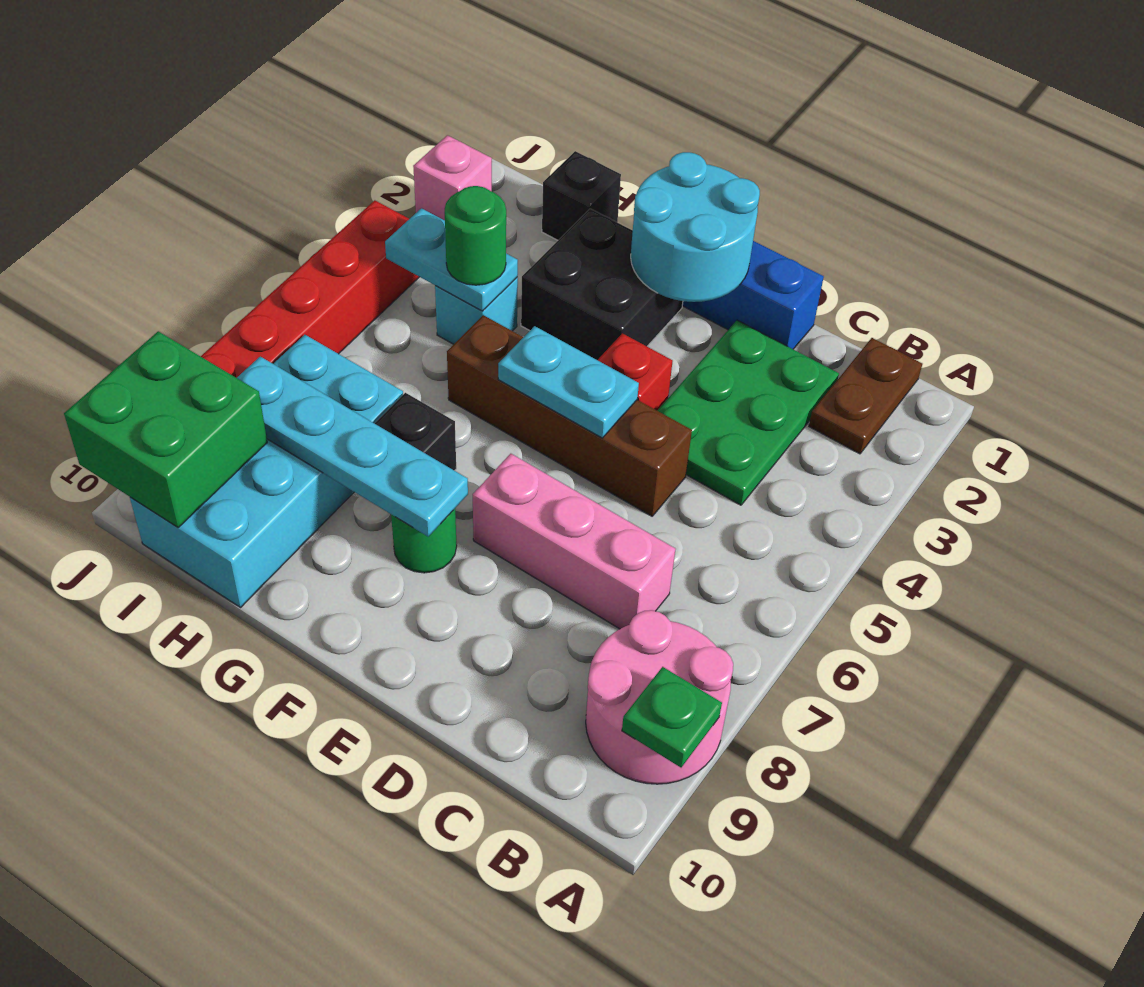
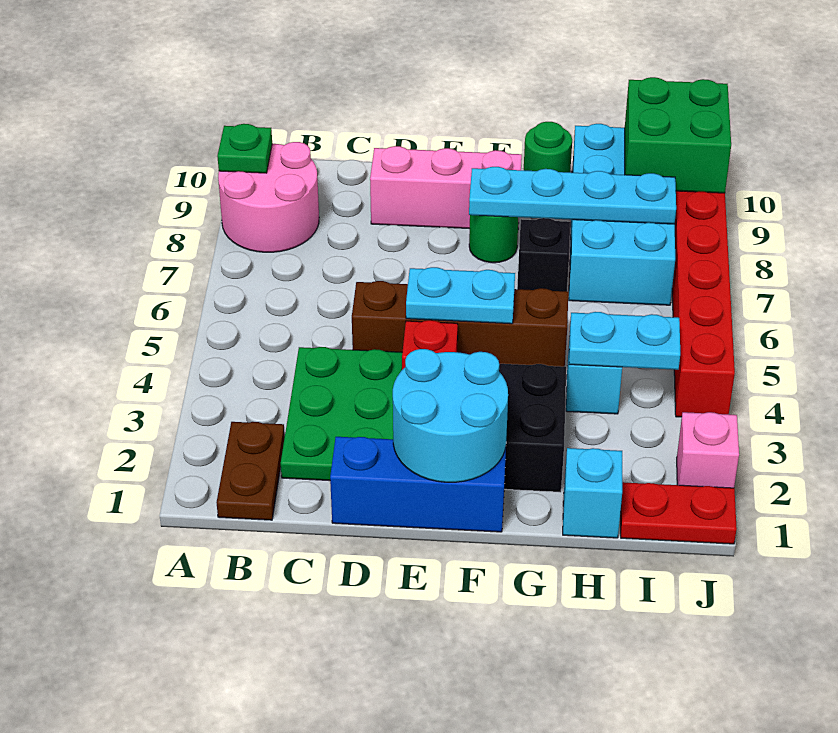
pink 1x3 brick [473,454,676,629] -> pink 1x3 brick moved to [370,146,522,229]
black 1x1 brick [542,151,621,240] -> cyan 1x1 brick [563,448,622,538]
green 1x1 round brick [445,186,506,285] -> green 1x1 round brick moved to [524,122,572,172]
none -> red 1x2 plate [621,482,737,544]

